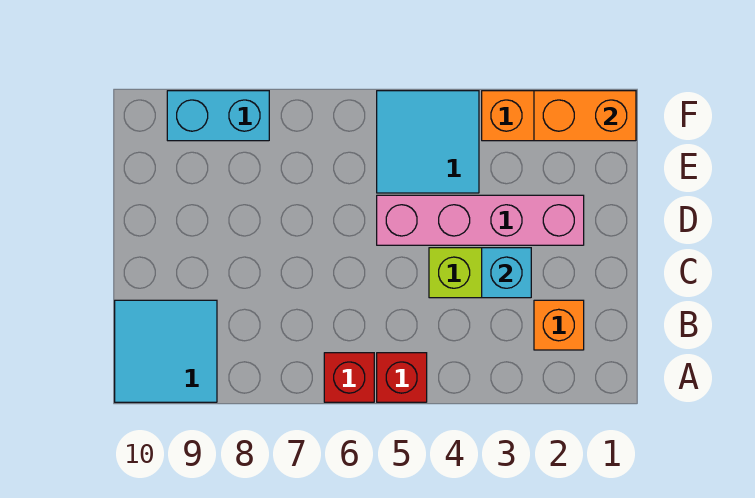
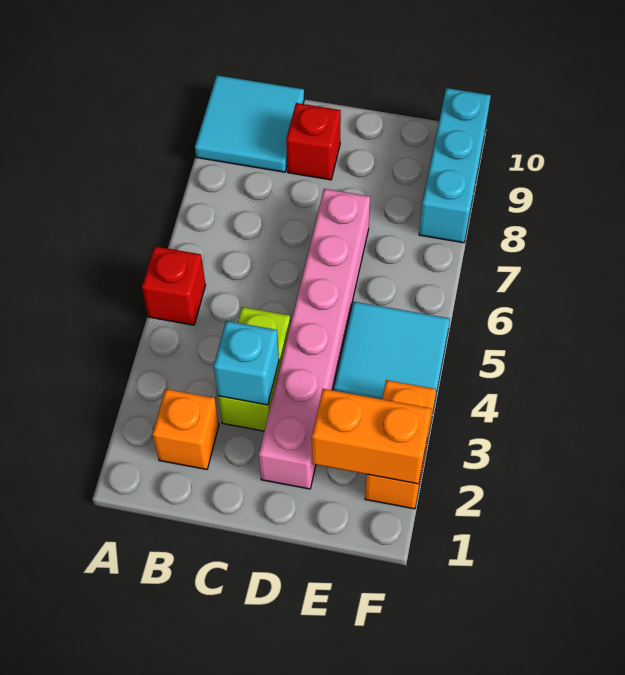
red 1x1 brick [324,353,374,402] -> red 1x1 brick moved to [286,103,341,180]
pink 1x4 brick [377,195,584,245] -> pink 1x6 brick [259,189,370,489]
orange 1x2 brick [534,91,636,141] -> orange 1x2 brick turned to [312,389,431,484]
cyan 1x2 brick [167,91,269,141] -> cyan 1x3 brick [419,88,491,243]

